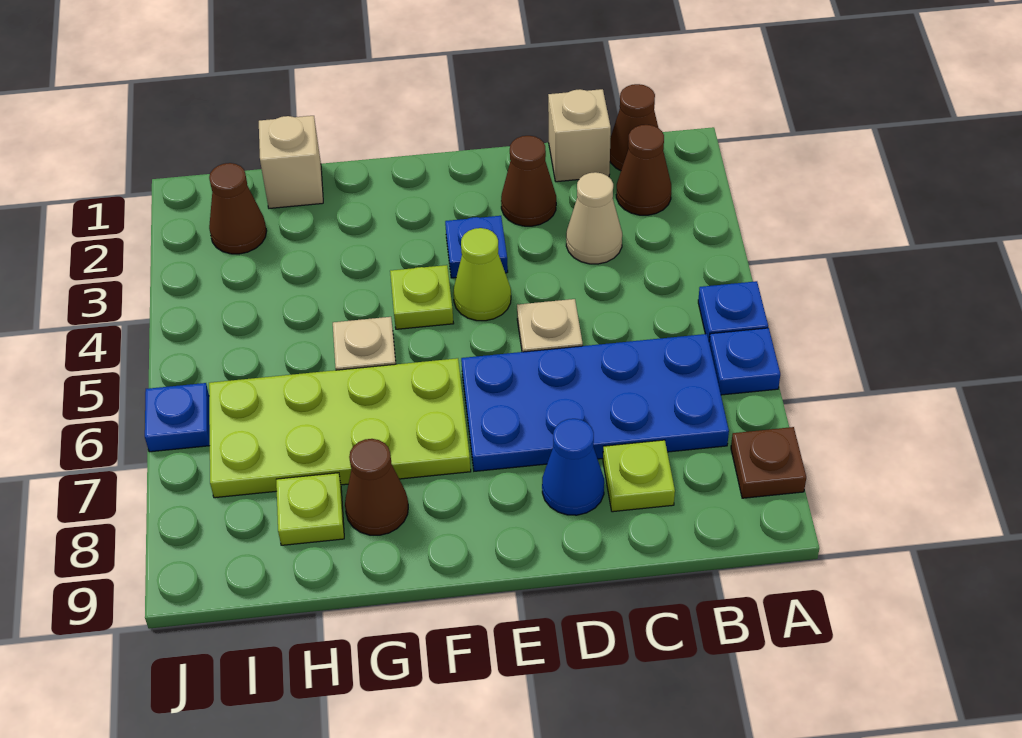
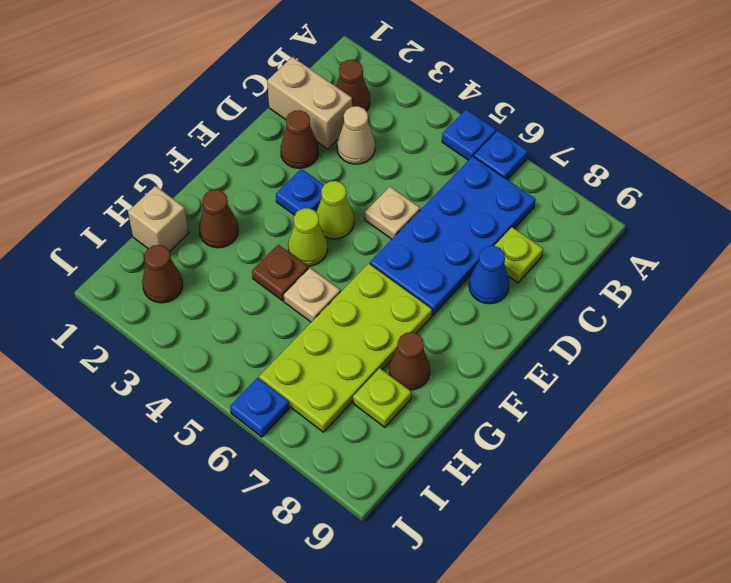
brown 1x1 plate [731,427,806,498] -> brown 1x1 plate moved to [252,245,308,301]
brown 1x1 cone [610,84,658,171] -> brown 1x1 cone moved to [199,190,238,248]
tan 1x1 brick [548,89,611,182] -> tan 1x2 brick [267,57,352,149]
lime 1x1 plate [390,265,454,329] -> lime 1x1 cone [288,208,328,266]

